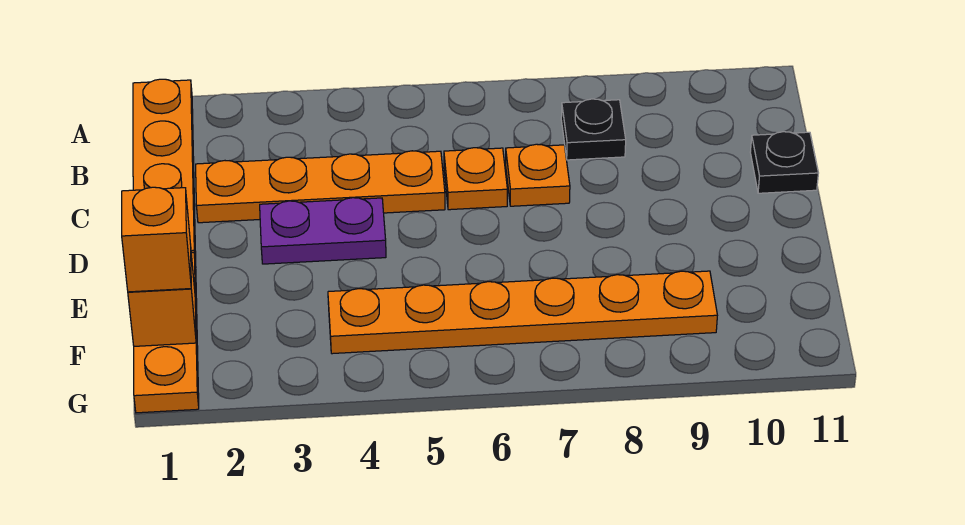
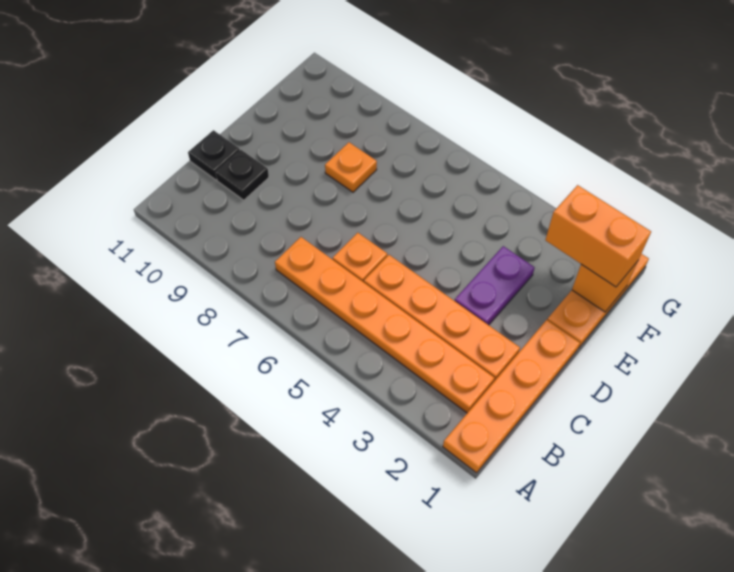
black 1x1 plate [561,99,626,160] -> black 1x1 plate moved to [215,150,269,200]
orange 1x1 plate [506,144,570,206] -> orange 1x1 plate moved to [325,142,377,192]
purple 1x2 plate [260,198,386,264] -> purple 1x2 plate turned to [455,246,535,325]
orange 1x1 brick [122,187,191,292] -> orange 1x2 brick [546,185,651,287]
orange 1x6 plate [328,271,717,354] -> orange 1x6 plate moved to [275,237,494,413]

